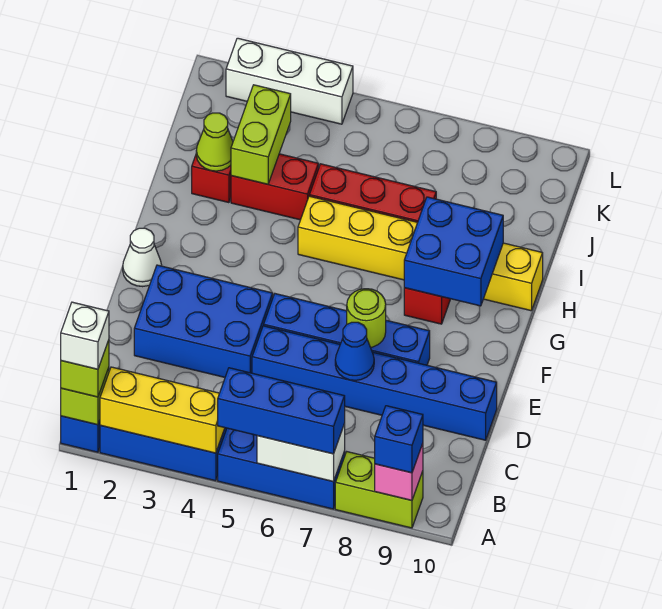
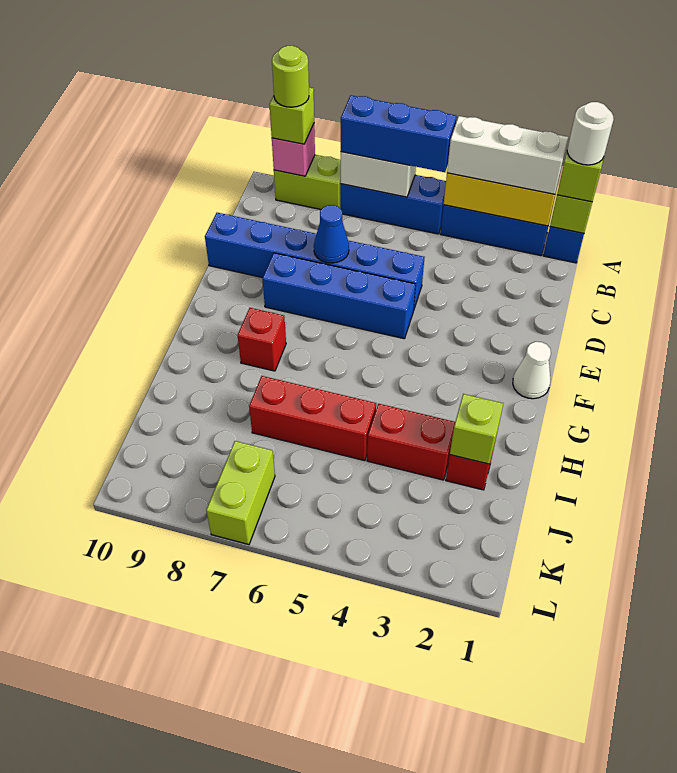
white 1x1 brick [61,302,109,369] -> white 1x1 round brick [567,102,614,165]
blue 1x1 brick [375,406,423,473] -> lime 1x1 brick [269,87,314,144]
blue 2x3 brick [134,265,273,377] -> none
lime 1x1 round brick [347,289,386,347] -> lime 1x1 round brick moved to [272,46,309,107]
blue 2x2 brick [404,197,503,306] -> none
yellow 1x6 brick [298,196,543,311] -> none
lime 1x1 cone [196,113,233,171] -> lime 1x1 brick [450,394,503,464]
lime 1x2 brick [231,85,291,184] -> lime 1x2 brick moved to [206,441,275,545]
white 1x3 brick [226,38,353,124] -> white 1x3 brick moved to [447,116,568,194]

